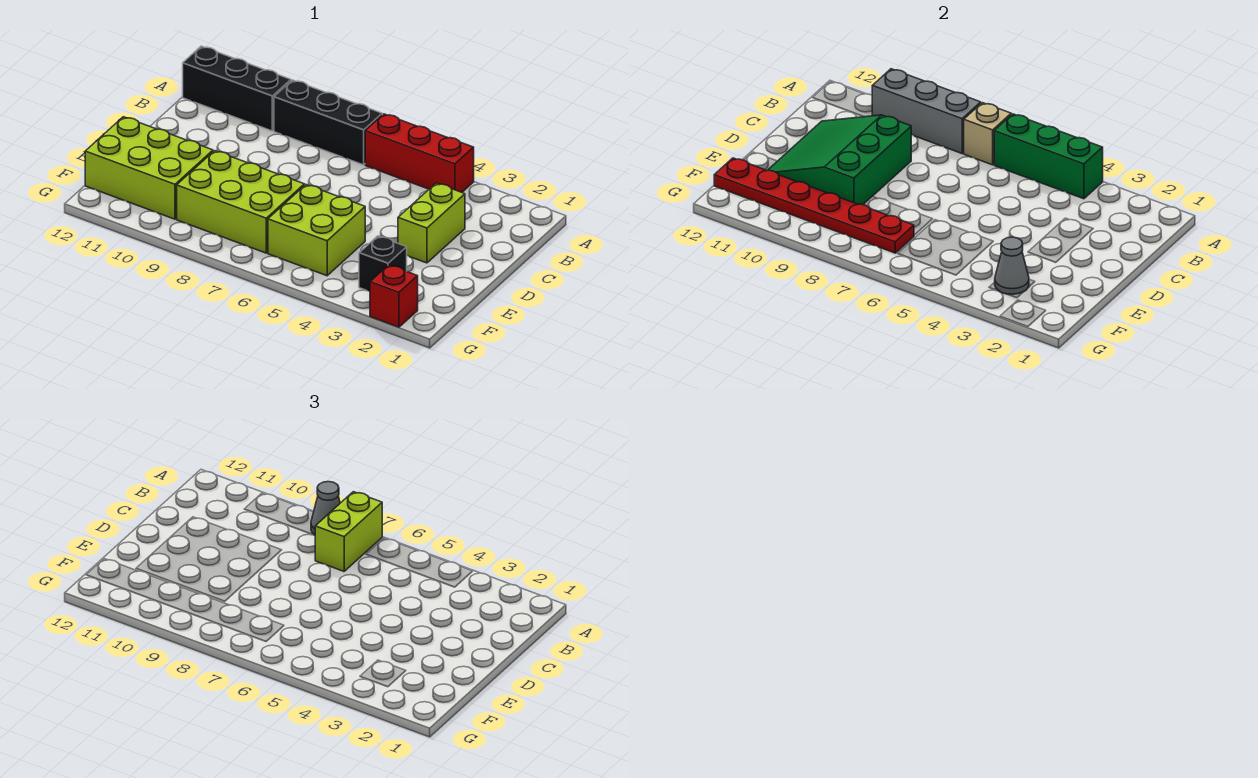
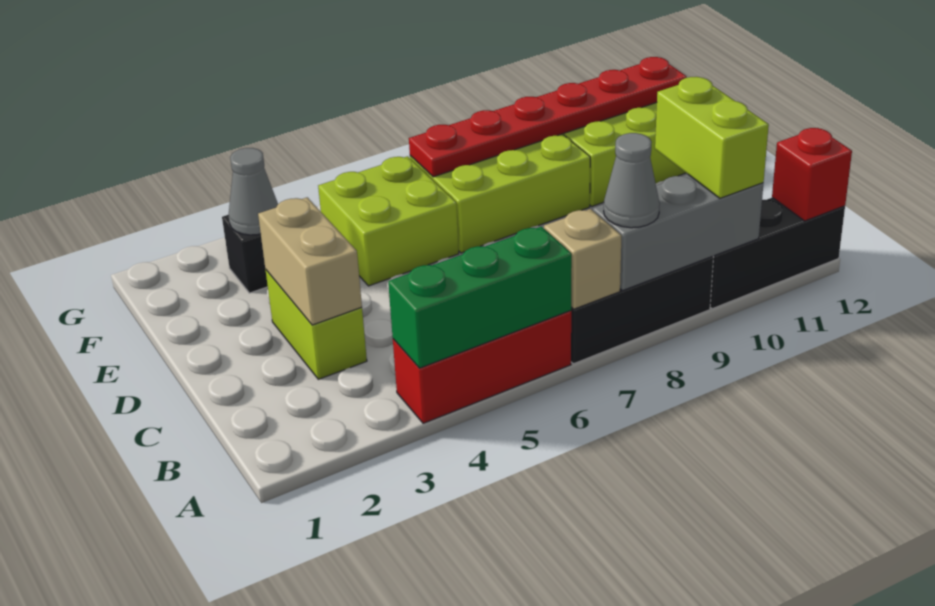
lime 1x2 brick [315,492,382,571] -> lime 1x2 brick moved to [655,77,769,198]
none -> tan 1x2 brick [258,197,362,325]
green 3x3 slope [767,115,911,205] -> none
red 1x1 brick [370,265,418,327] -> red 1x1 brick moved to [772,128,852,221]

